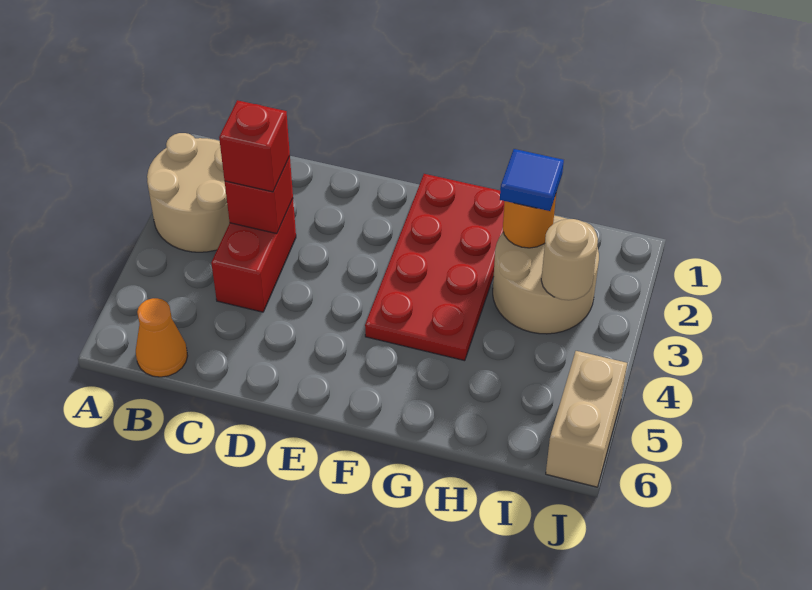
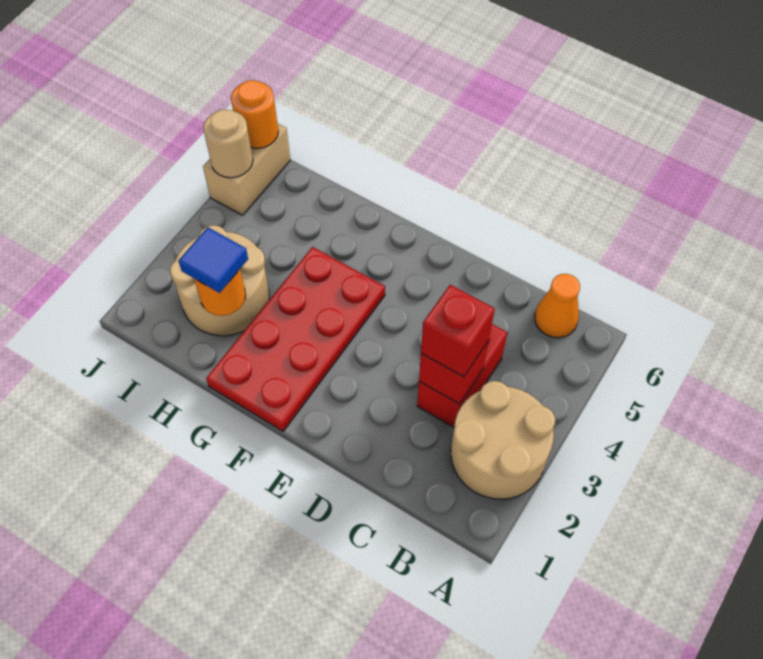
tan 1x1 round brick [541,219,598,300] -> tan 1x1 round brick moved to [203,109,253,178]
none -> orange 1x1 round brick [231,80,278,148]

